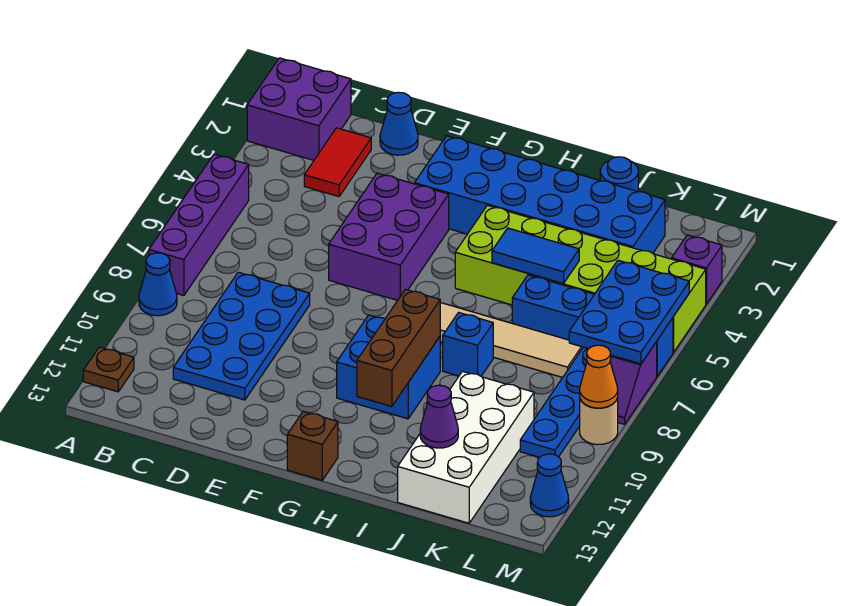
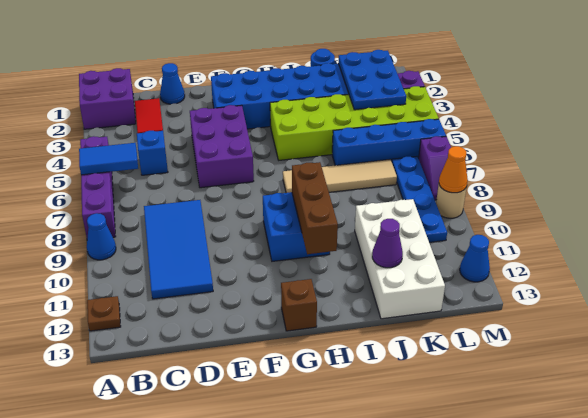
blue 2x4 plate [173,272,310,400] -> blue 2x4 tile [144,200,213,299]
blue 1x2 tile [492,228,579,284] -> blue 1x2 tile moved to [79,143,138,175]
blue 1x1 brick [443,312,493,376] -> blue 1x1 brick moved to [137,131,168,175]
blue 2x3 plate [569,260,689,364] -> blue 2x3 plate moved to [338,50,406,110]

